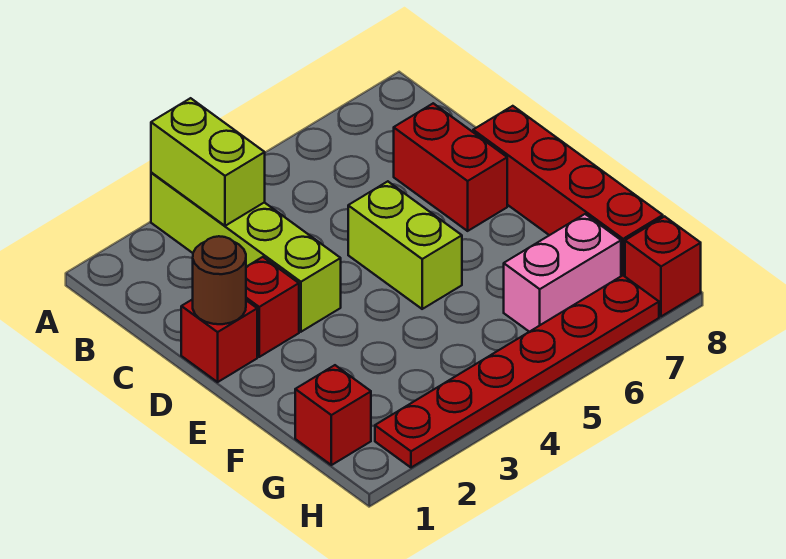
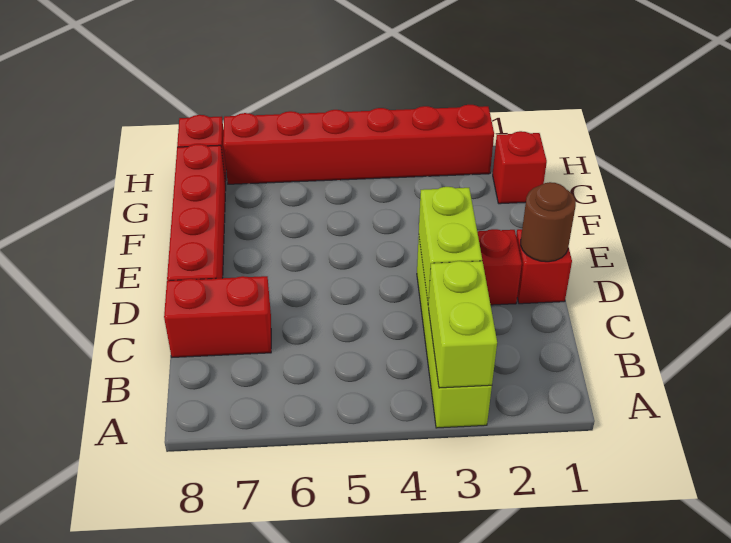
red 1x2 brick [394,103,507,231] -> red 1x2 brick turned to [164,276,271,357]
lime 1x2 brick [348,181,462,309] -> lime 1x2 brick moved to [419,187,482,304]
pink 1x2 brick [504,214,621,332] -> none
red 1x6 plate [375,276,659,468] -> red 1x6 brick [223,105,494,184]

